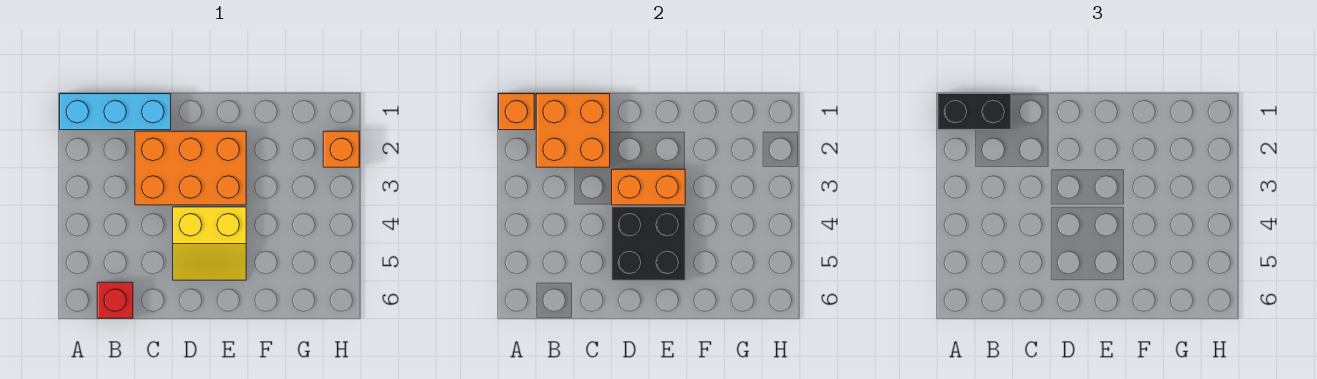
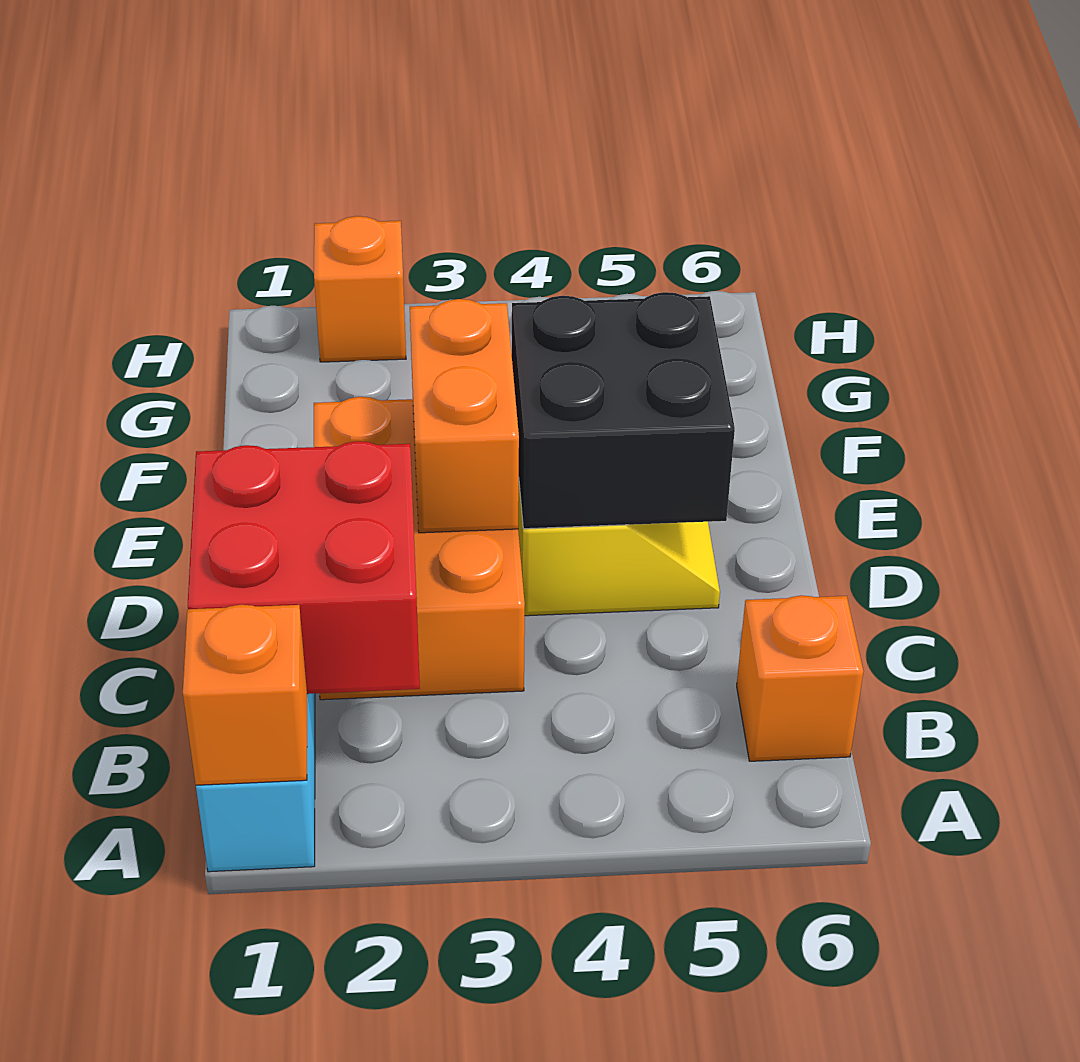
black 1x2 brick [938,94,1011,130] -> none
orange 2x2 brick [536,94,610,167] -> red 2x2 brick [188,441,420,694]
red 1x1 brick [97,282,133,318] -> orange 1x1 brick [737,595,863,761]

